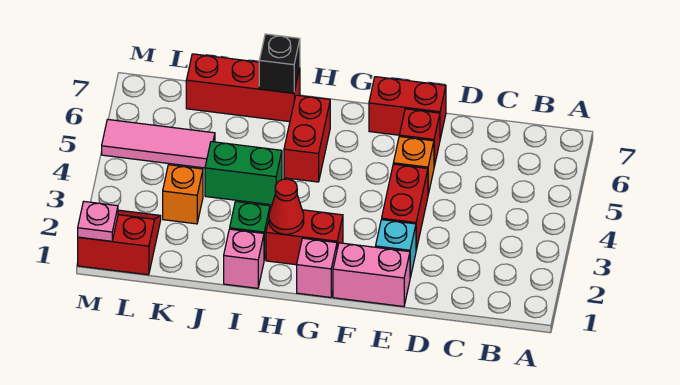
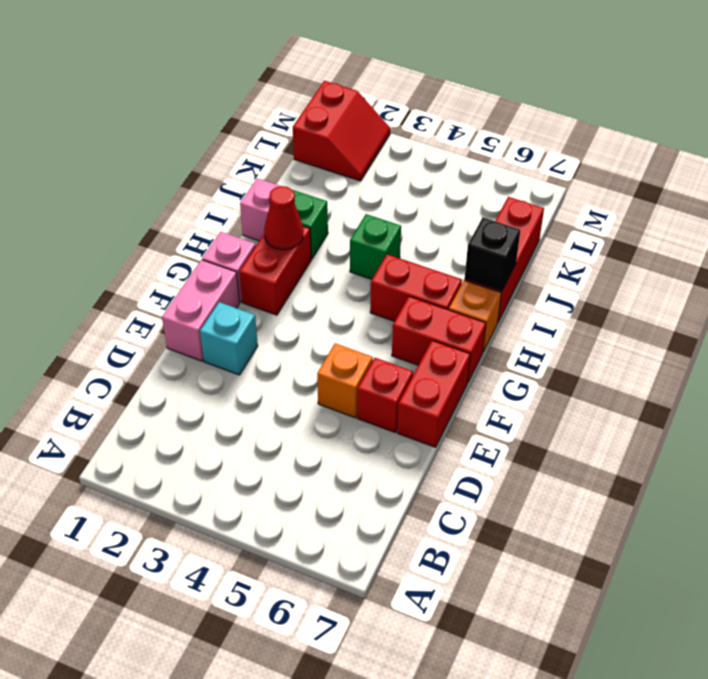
red 1x2 brick [382,164,428,250] -> red 1x2 brick moved to [392,296,486,383]
green 1x2 brick [205,142,282,205] -> green 1x1 brick [350,214,401,279]
orange 1x1 brick [163,165,203,224] -> orange 1x1 brick moved to [449,280,501,352]
pink 1x3 tile [102,119,215,168] -> none
pink 1x1 plate [78,202,118,241] -> none

